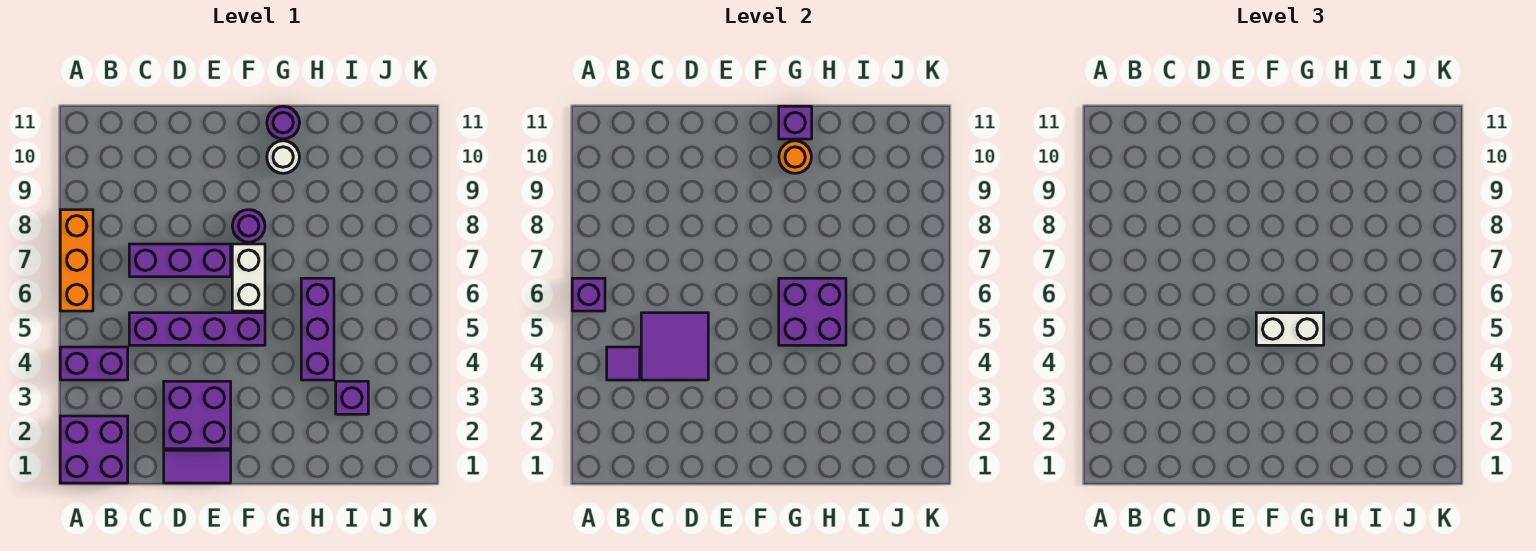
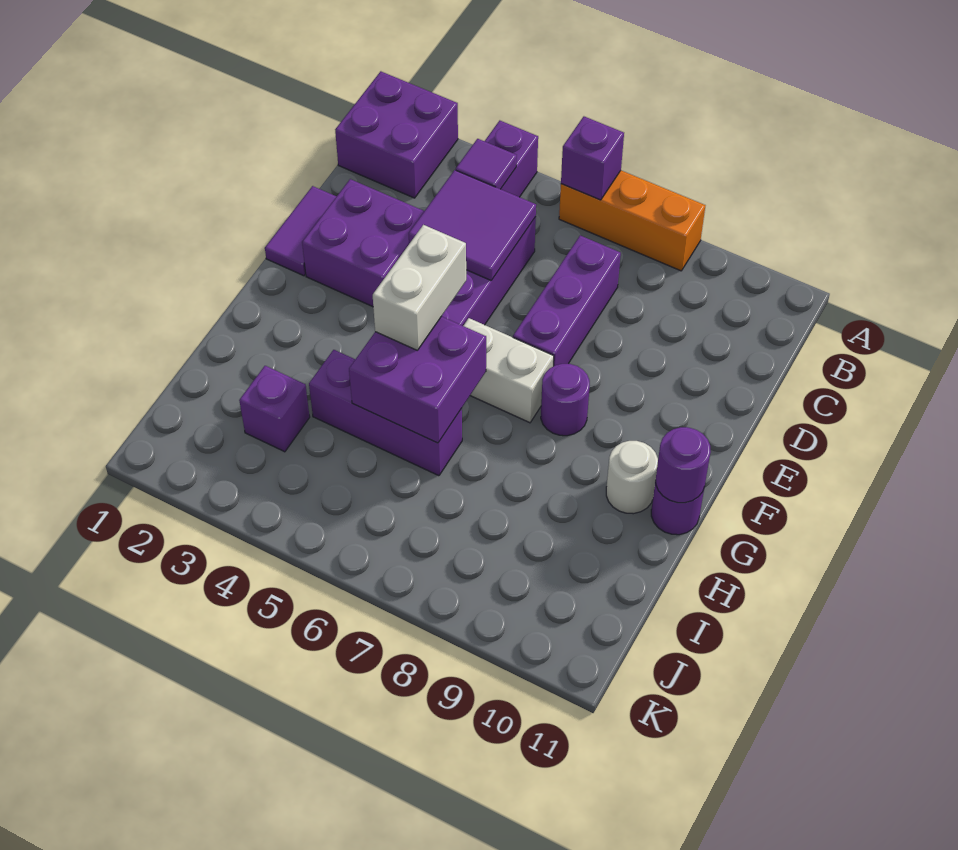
orange 1x1 round brick [779,141,811,173] -> none
purple 1x1 brick [779,106,812,139] -> purple 1x1 round brick [656,427,711,503]

